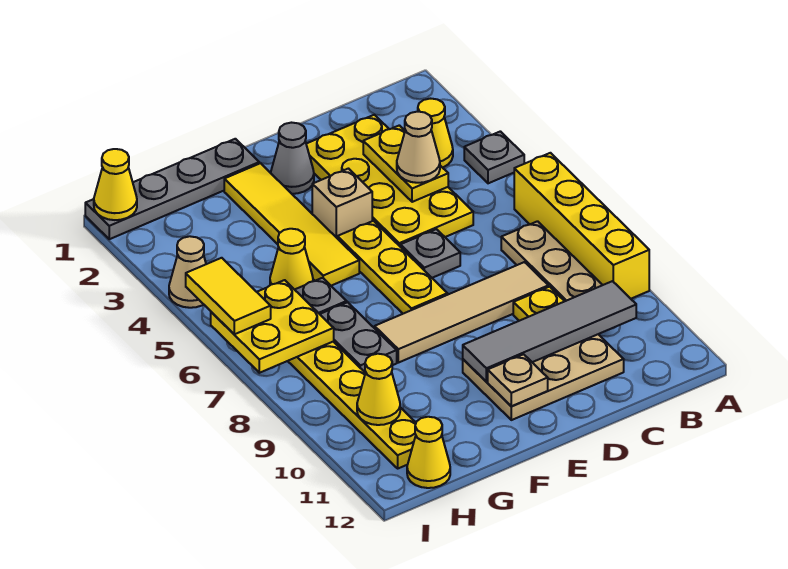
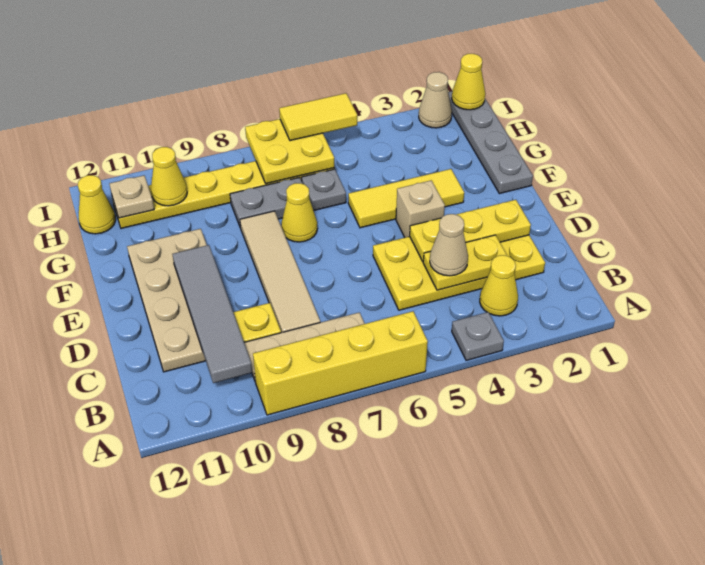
tan 2x3 plate [463,334,624,420] -> tan 2x4 plate [127,229,207,372]
grey 1x1 plate [400,229,460,278] -> none
grey 1x1 cone [271,123,314,194] -> none
yellow 1x3 plate [337,221,447,314] -> yellow 1x3 plate moved to [410,200,531,261]
tan 1x1 plate [488,354,548,406] -> tan 1x1 plate moved to [110,176,154,218]
yellow 1x4 tile [224,163,359,286] -> yellow 1x3 tile [348,169,464,228]
yellow 1x1 cone [270,229,313,290] -> yellow 1x1 cone moved to [281,183,317,242]
tan 1x1 cone [169,236,206,308] -> tan 1x1 cone moved to [419,72,452,128]

